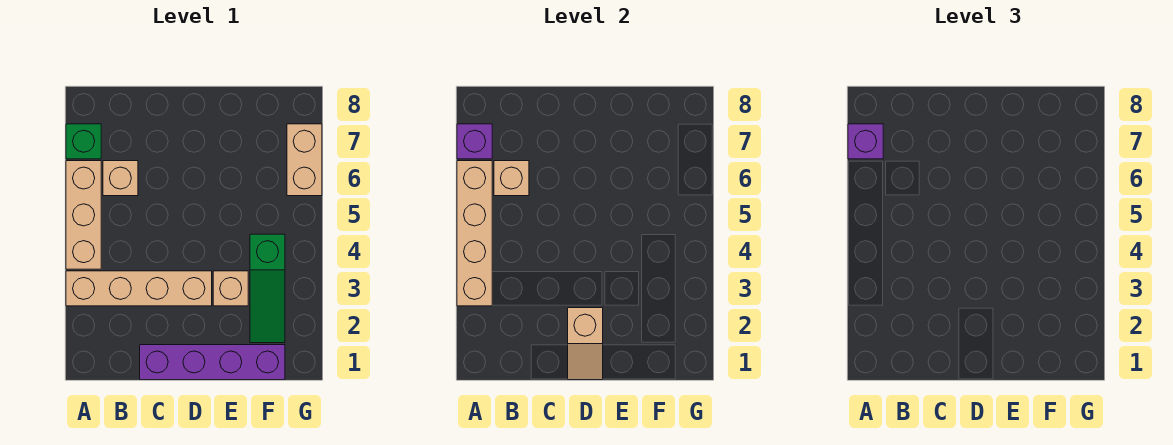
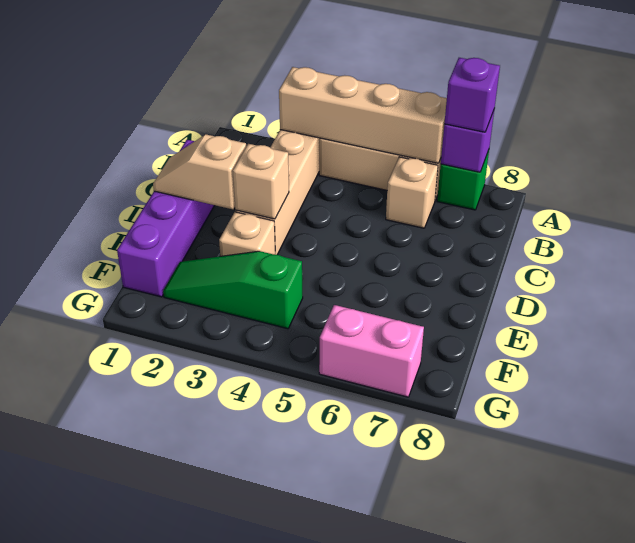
tan 1x1 brick [494,161,529,196] -> tan 1x1 brick moved to [233,144,289,219]
tan 1x2 brick [287,124,322,196] -> pink 1x2 brick [319,305,424,397]

